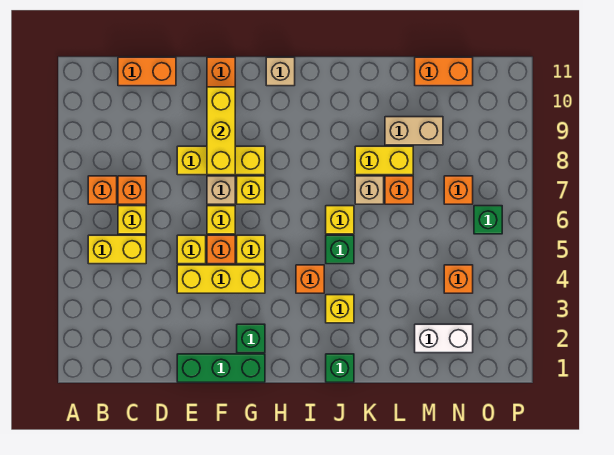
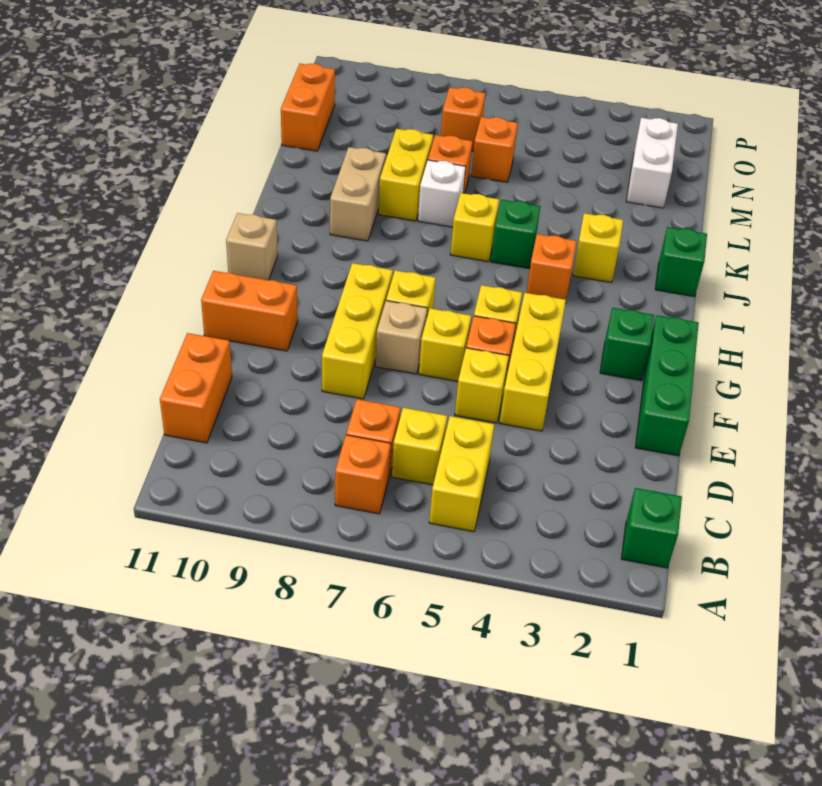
yellow 1x3 brick [207,87,235,175] -> none
tan 1x1 brick [355,176,384,204] -> white 1x1 brick [418,160,466,227]
tan 1x2 brick [385,117,443,145] -> tan 1x2 brick moved to [330,147,386,241]
orange 1x1 brick [444,265,473,293] -> orange 1x1 brick moved to [471,117,518,182]
green 1x1 brick [474,206,502,234] -> green 1x1 brick moved to [621,488,682,568]

